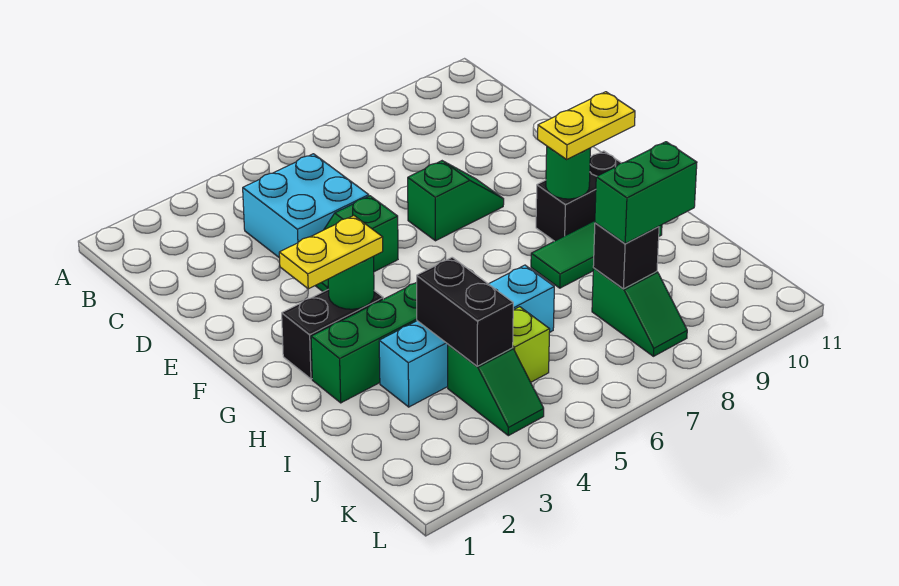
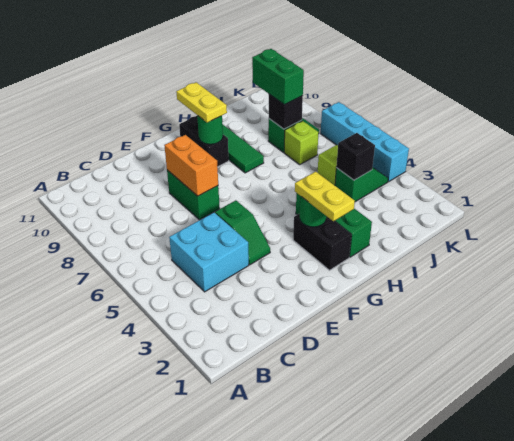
green 1x2 slope [408,161,504,241] -> green 1x2 brick [167,170,220,220]
none -> orange 1x2 brick [164,135,218,196]
cyan 1x4 brick [379,265,554,407] -> cyan 1x4 brick moved to [321,102,409,182]
black 1x2 brick [417,257,513,366] -> black 1x1 brick [336,133,375,180]
none -> lime 1x1 brick [284,121,319,165]

